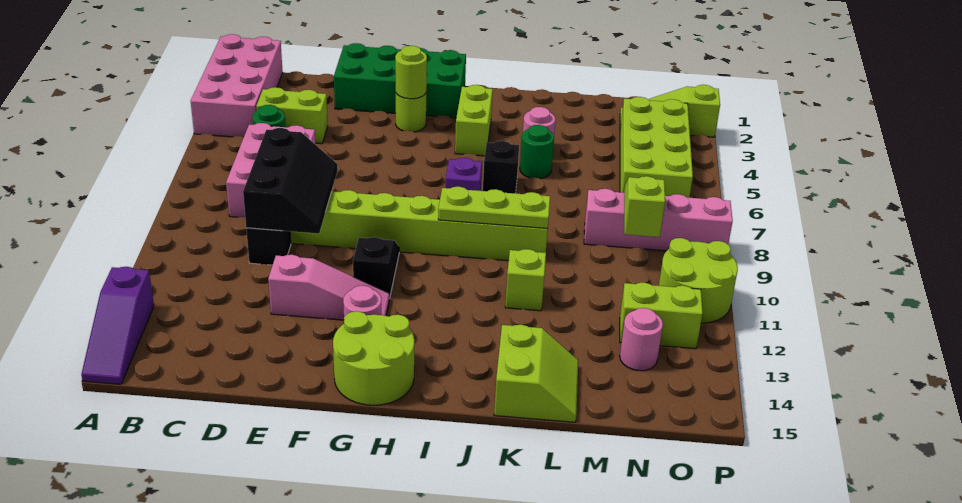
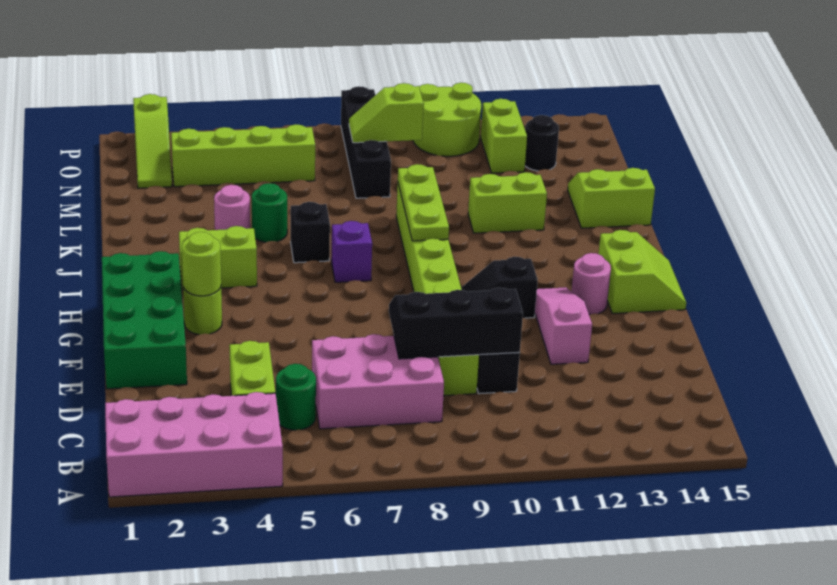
purple 1x3 slope [81,267,154,384] -> none
lime 2x2 round brick [333,311,414,405] -> lime 2x2 slope [599,230,686,314]
lime 1x1 brick [505,249,546,311] -> lime 1x2 brick [468,172,547,233]
pink 1x4 brick [584,189,733,251] -> black 1x4 brick [341,86,391,198]
lime 2x4 brick [620,97,693,198] -> lime 1x4 brick [171,125,315,187]
pink 1x1 round brick [620,308,663,371] -> black 1x1 round brick [525,115,559,171]

